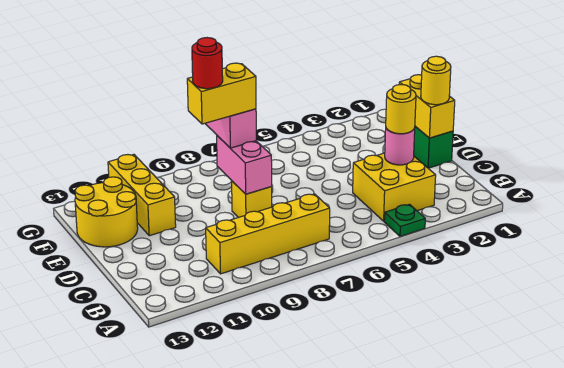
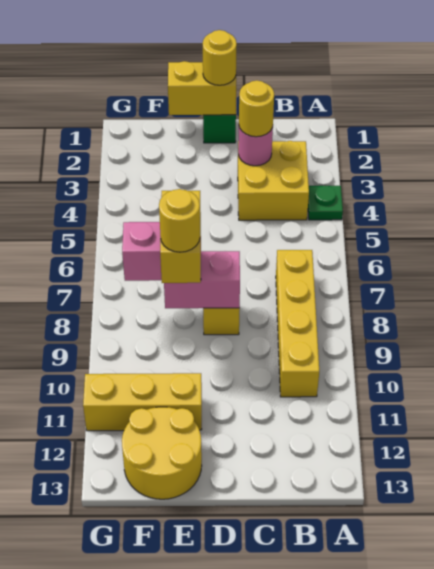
red 1x1 round brick [192,38,223,89] -> yellow 1x1 round brick [159,189,200,252]

